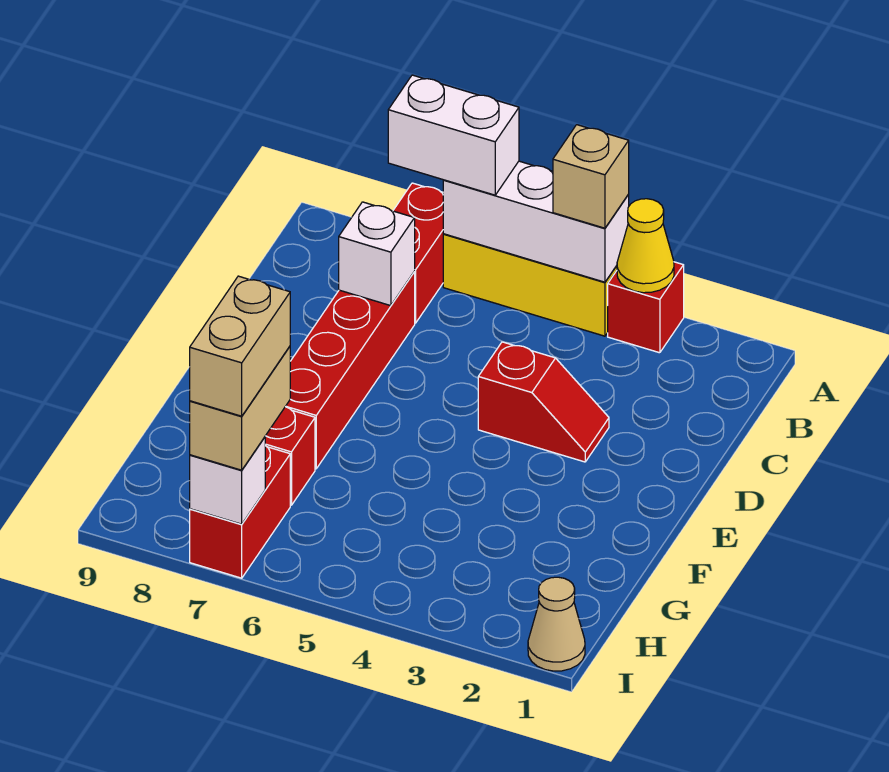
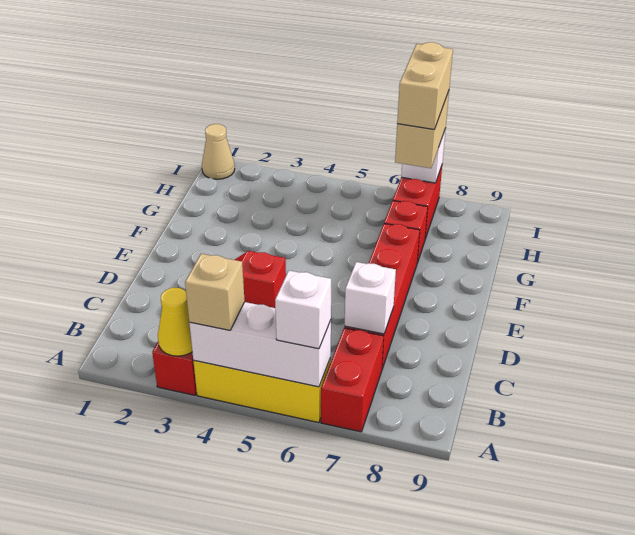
white 1x2 brick [388,75,519,195] -> white 1x1 brick [275,271,331,349]

